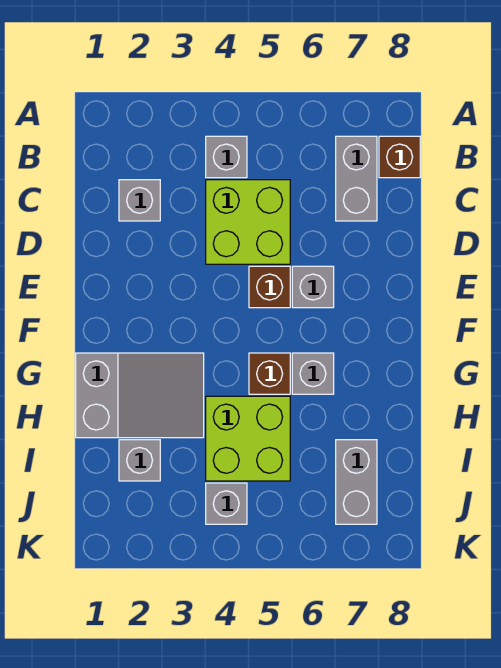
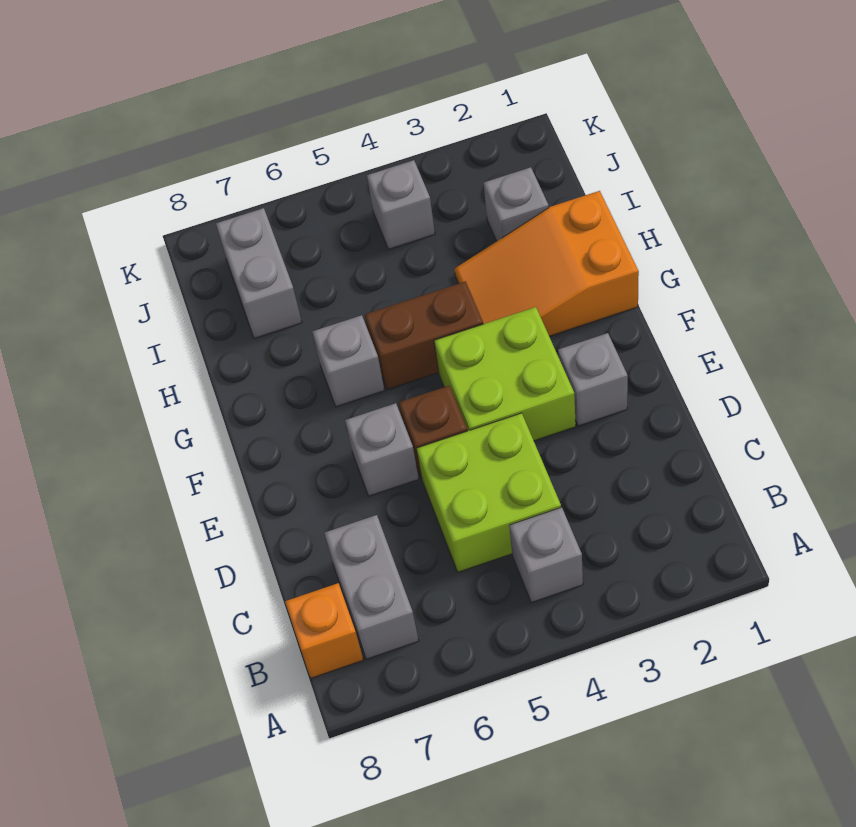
brown 1x1 brick [379,136,420,178] -> orange 1x1 brick [285,583,363,678]
grey 1x1 brick [119,180,160,221] -> grey 1x1 brick moved to [558,333,628,426]
grey 2x3 slope [76,353,204,438] -> orange 2x3 slope [454,191,639,336]
brown 1x1 brick [249,353,290,394] -> brown 1x2 brick [365,281,483,390]
lime 2x2 brick [206,396,290,481] -> lime 2x2 brick moved to [434,307,576,441]

